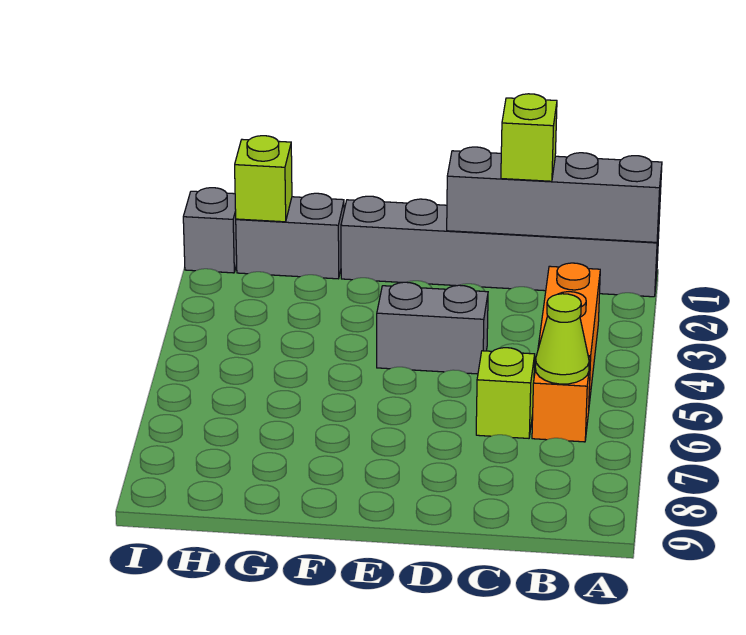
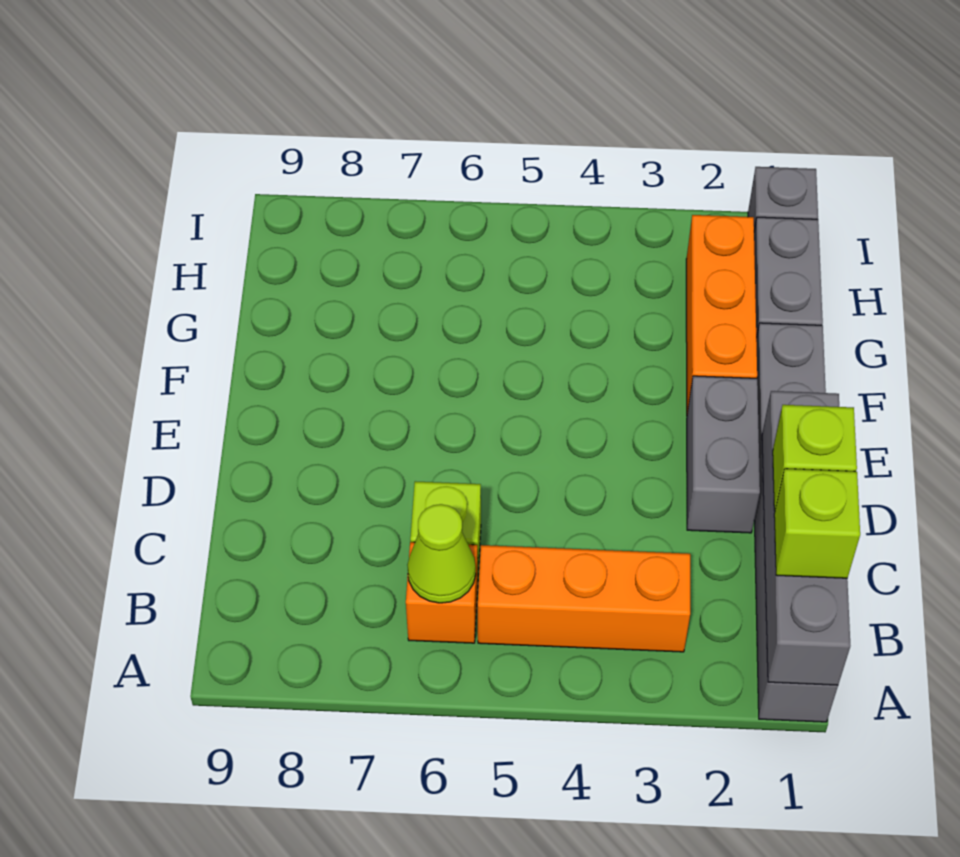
grey 1x2 brick [377,282,488,374] -> grey 1x2 brick moved to [687,376,760,533]
none -> orange 1x3 brick [686,215,757,413]
lime 1x1 brick [235,136,292,222] -> lime 1x1 brick moved to [774,469,860,578]

